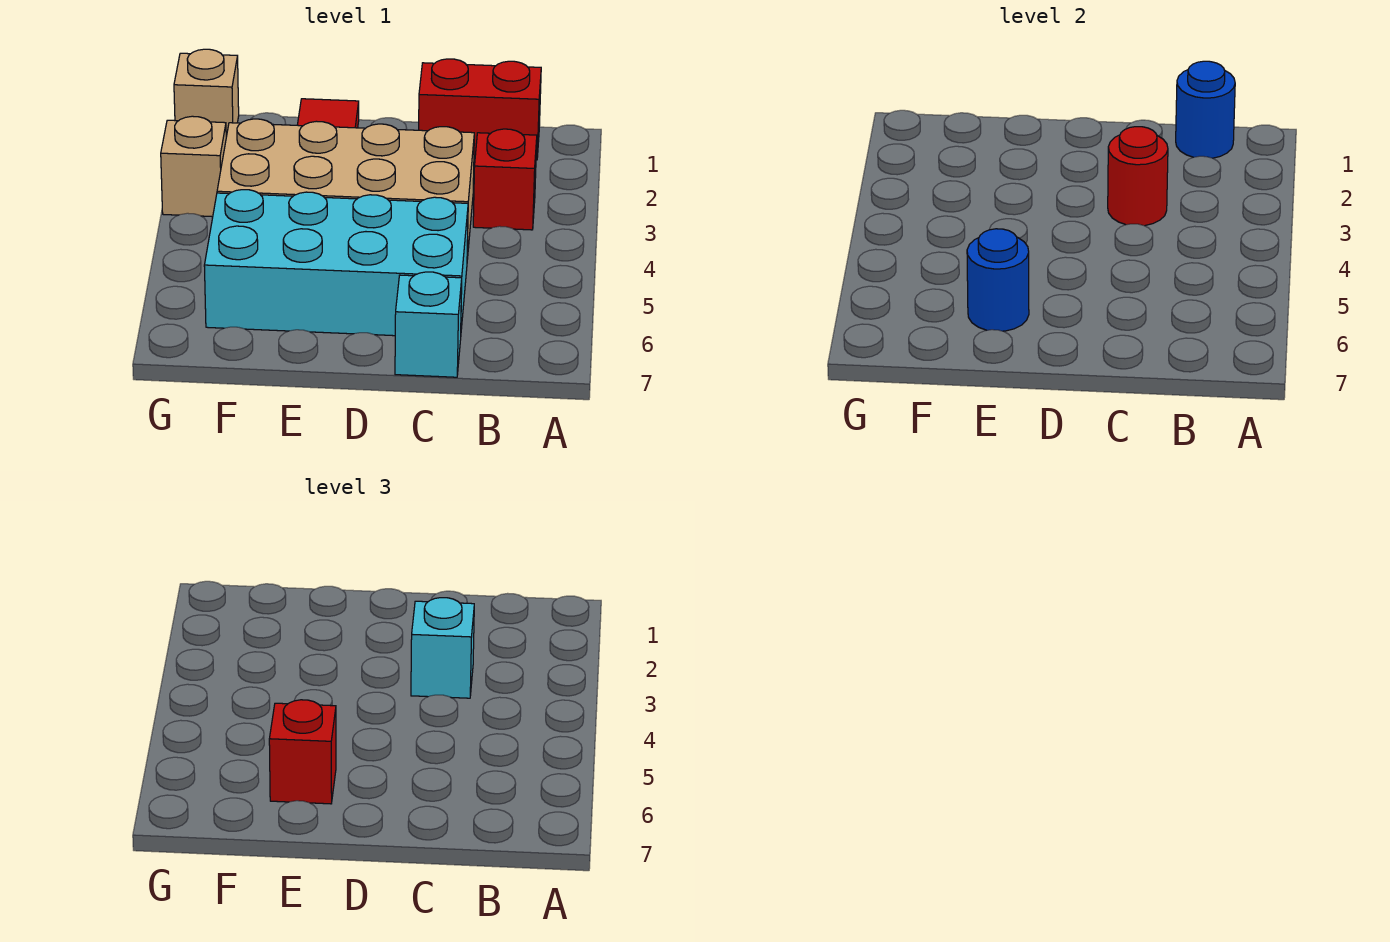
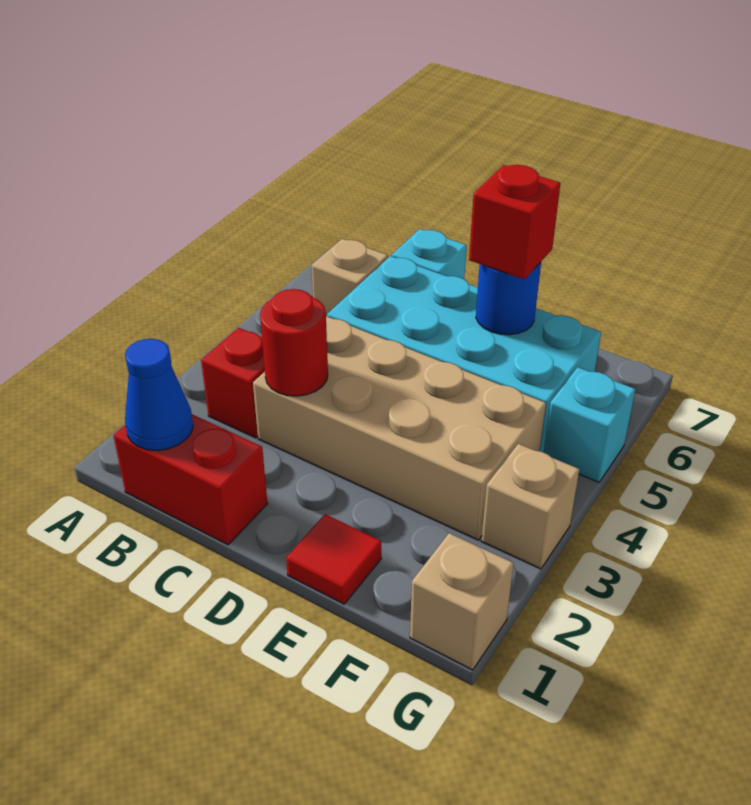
blue 1x1 round brick [1176,61,1235,158] -> blue 1x1 cone [125,339,193,450]
none -> tan 1x1 brick [311,239,388,316]
cyan 1x1 brick [411,598,474,698] -> cyan 1x1 brick moved to [544,367,635,482]

